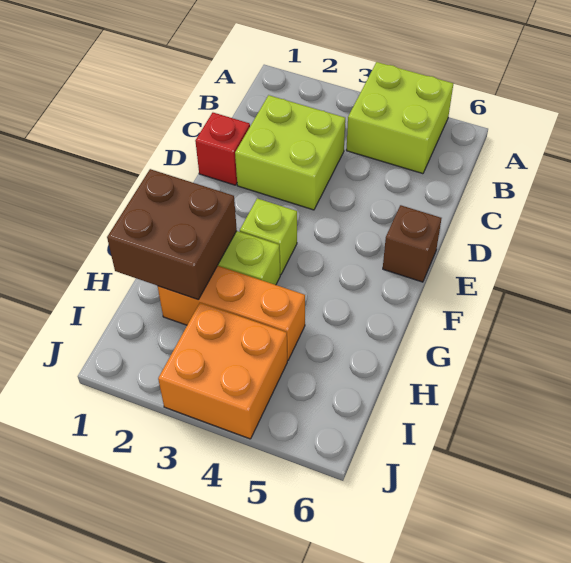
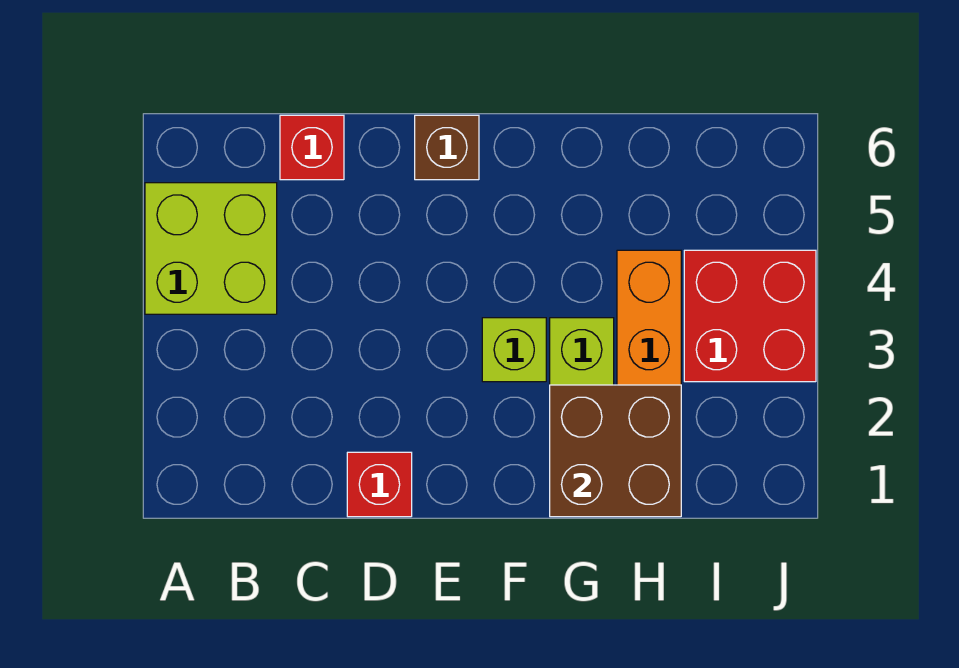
lime 2x2 brick [235,95,345,210] -> none
none -> red 1x1 brick [280,115,344,180]
orange 2x2 brick [158,303,287,439] -> red 2x2 brick [684,250,816,382]

